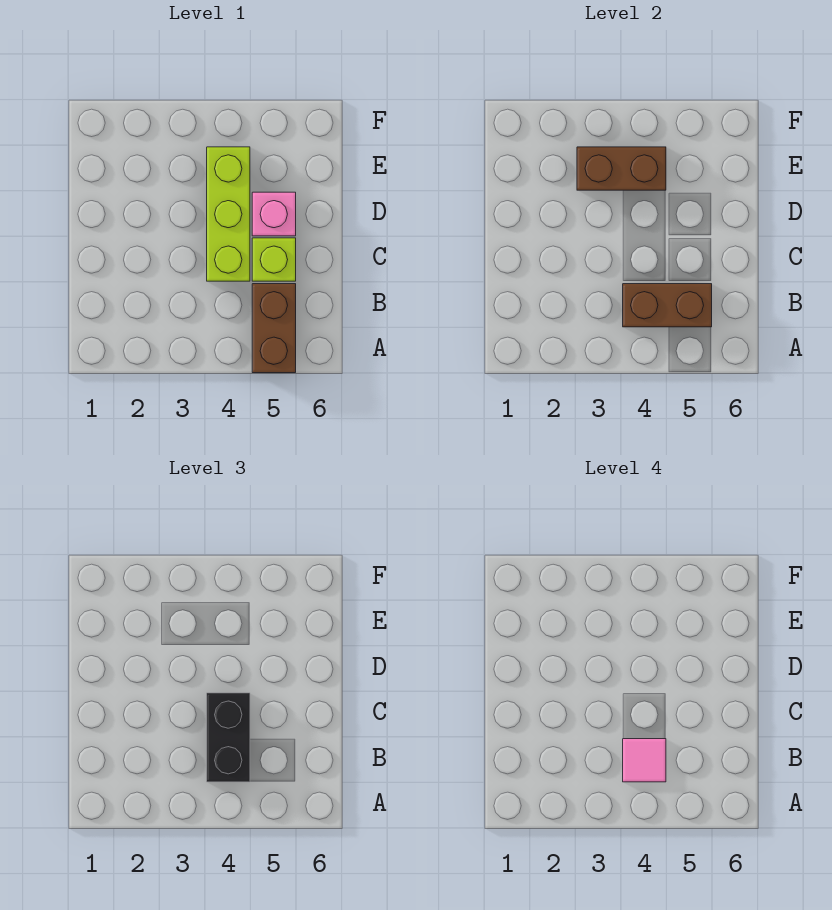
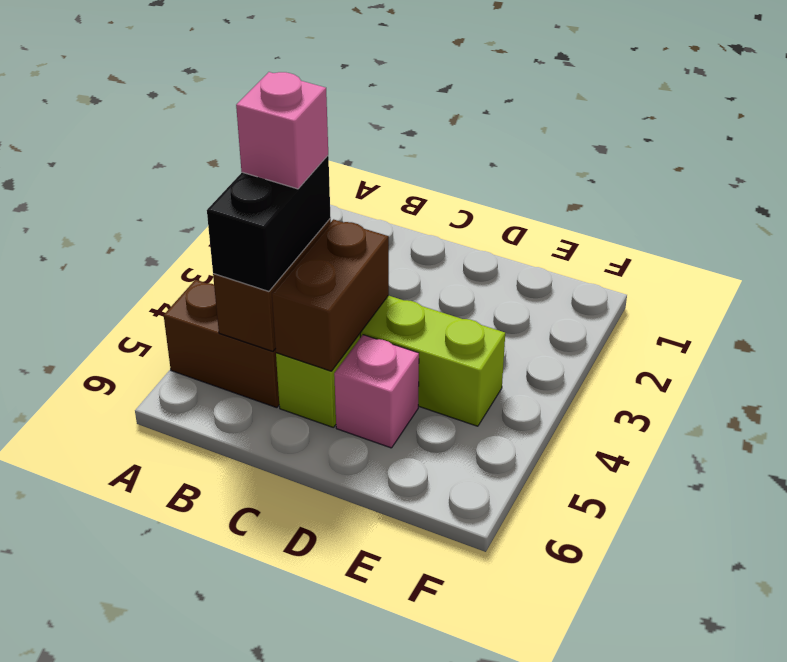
black 1x2 brick [207,693,250,782] -> black 1x2 brick turned to [207,156,331,291]
pink 1x1 tile [623,739,666,782] -> pink 1x1 brick [236,72,328,189]
brown 1x2 brick [577,147,666,190] -> brown 1x2 brick moved to [272,219,389,371]

